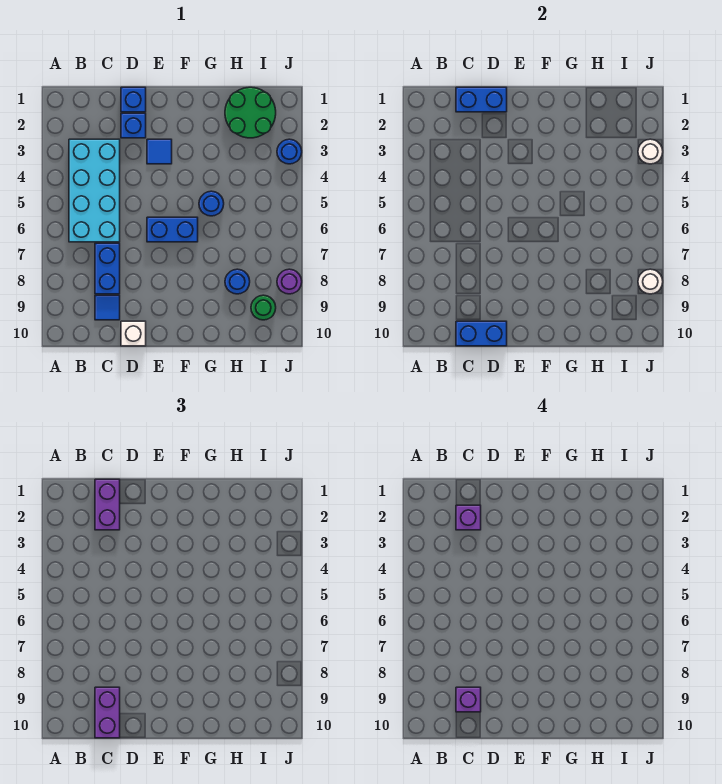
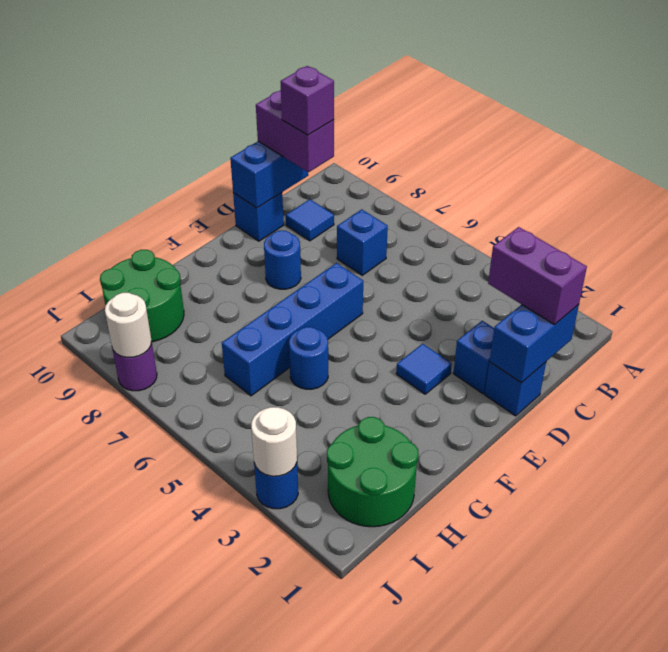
cyan 2x4 brick [69,139,120,242] -> none
purple 1x1 brick [456,505,481,530] -> none
blue 1x2 brick [95,243,120,294] -> blue 1x1 brick [337,209,388,275]
white 1x1 brick [121,321,146,346] -> blue 1x1 brick [233,193,284,241]
blue 1x2 brick [147,217,198,242] -> blue 1x4 brick [222,263,363,396]
blue 1x1 round brick [225,269,250,294] -> blue 1x1 round brick moved to [264,231,301,289]
green 1x1 round brick [251,295,276,320] -> green 2x2 round brick [100,250,184,342]

